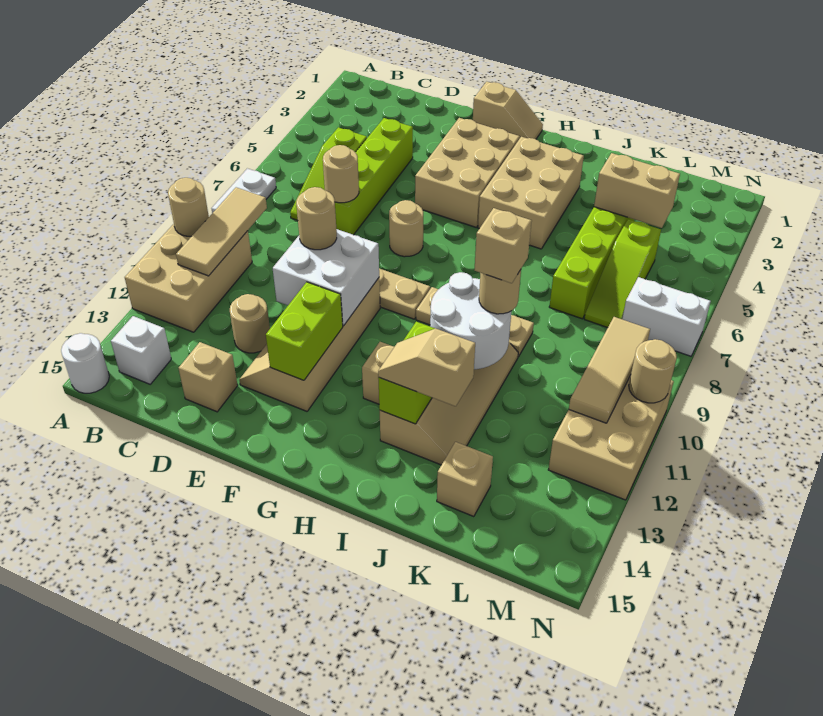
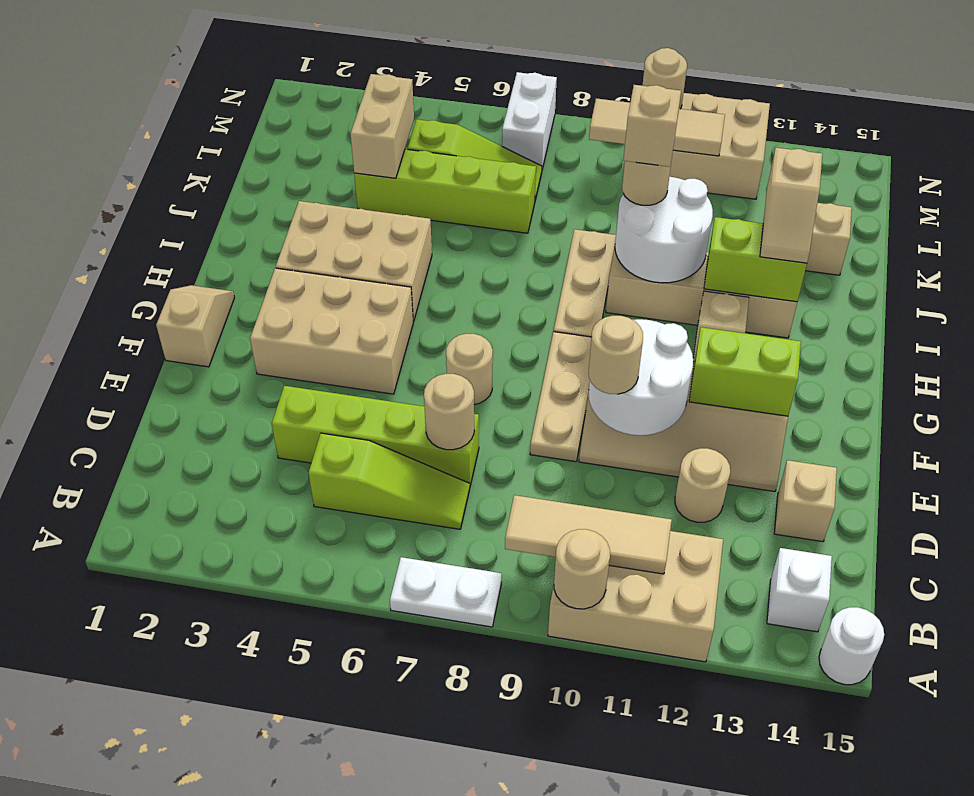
white 2x2 brick [273,229,379,326] -> white 2x2 round brick [588,319,693,435]

